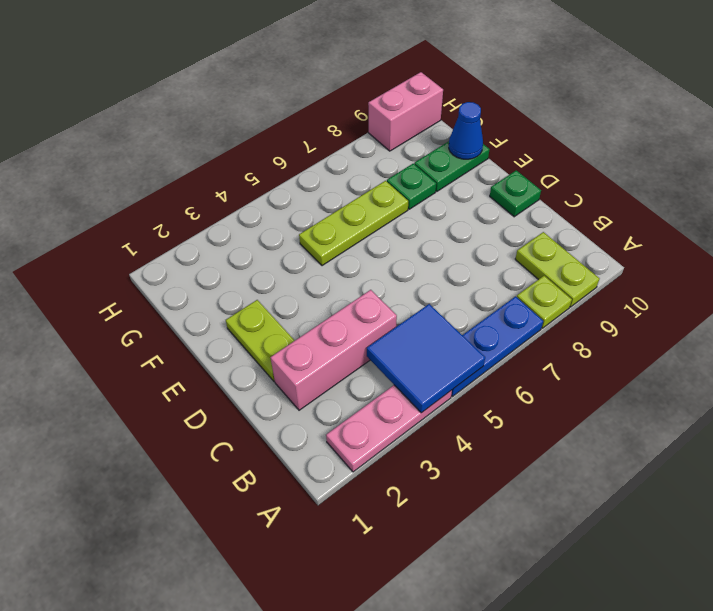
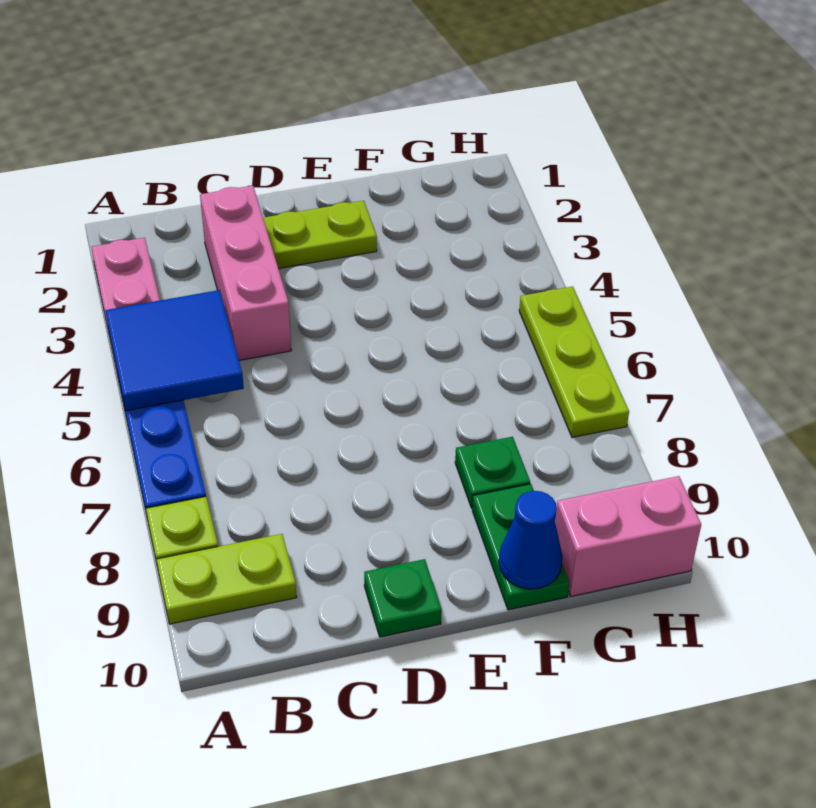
lime 1x3 plate [299,181,408,266] -> lime 1x3 plate moved to [519,286,629,437]
pink 1x2 brick [368,72,443,151] -> pink 1x2 brick turned to [555,476,701,596]

